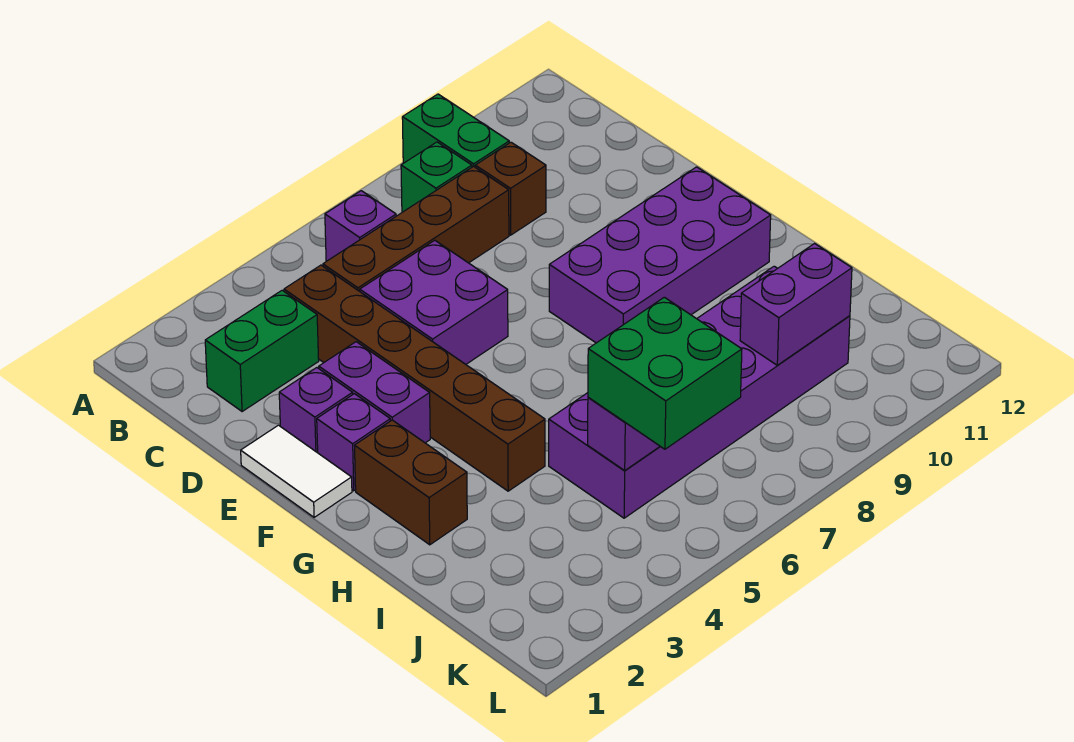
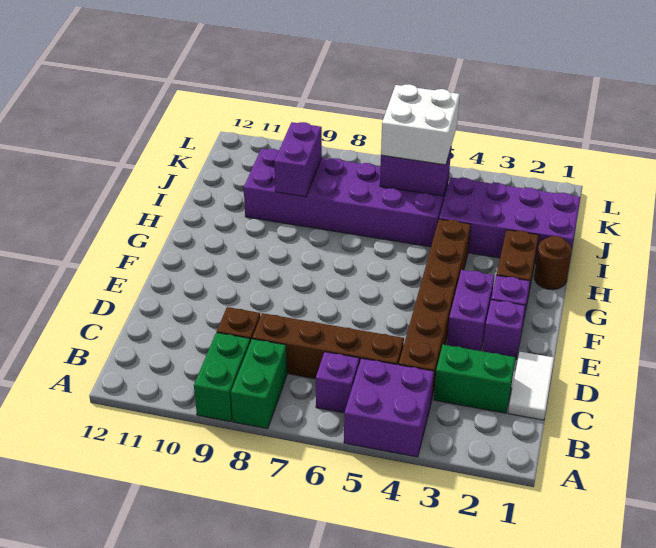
green 1x1 brick [401,142,472,212] -> green 1x2 brick [231,339,287,429]
purple 2x2 brick [360,240,508,364] -> purple 2x2 brick moved to [344,358,434,457]
white 1x2 tile [241,425,352,517] -> white 1x2 tile moved to [508,352,554,420]
purple 2x4 brick [549,167,771,343] -> purple 2x4 brick moved to [439,177,580,264]
none -> brown 1x1 round brick [534,236,572,290]
green 2x2 brick [588,297,742,449] -> white 2x2 brick [381,84,460,165]
purple 1x2 brick [740,244,852,365] -> purple 1x2 brick turned to [274,122,322,197]

